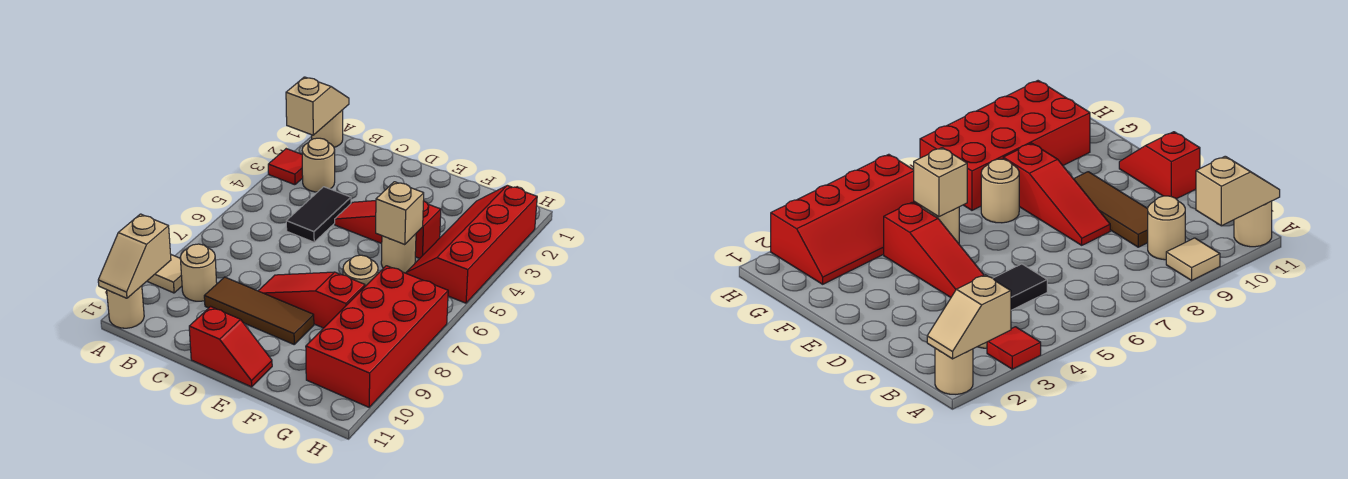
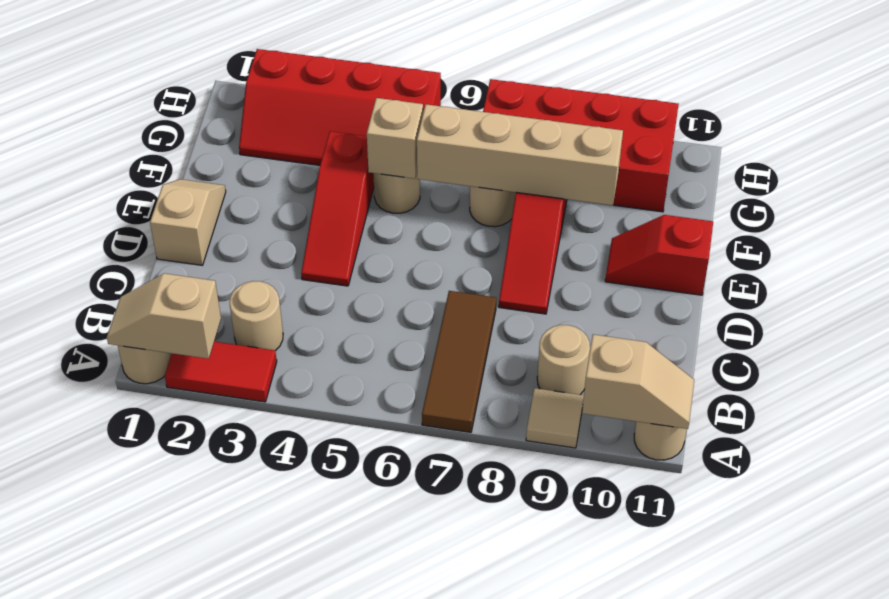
red 1x1 tile [268,149,303,185] -> red 1x2 tile [165,342,277,402]
black 1x2 tile [286,187,351,242] -> none
brown 1x3 tile [204,277,314,344] -> brown 1x3 tile moved to [422,291,496,432]
none -> tan 1x2 slope [150,179,226,265]
red 1x2 slope [189,307,272,387] -> red 1x2 slope turned to [605,215,713,295]
none -> tan 1x4 brick [417,104,623,205]

